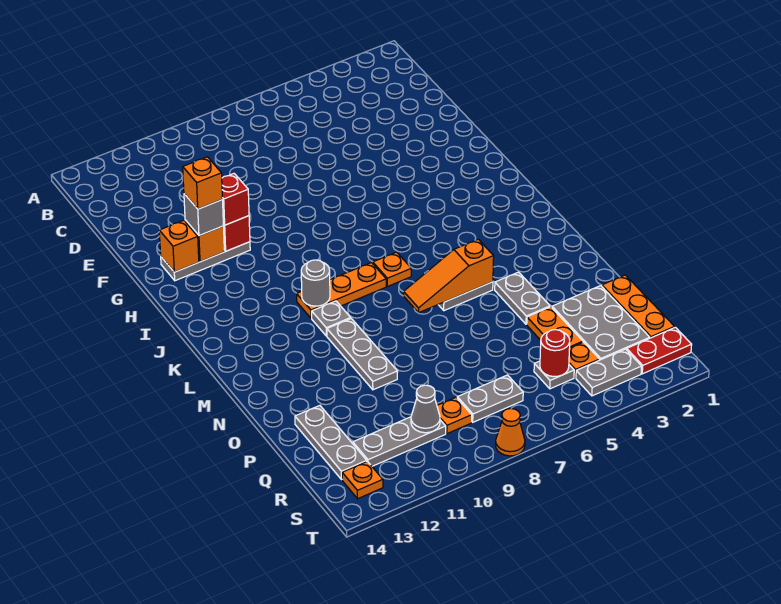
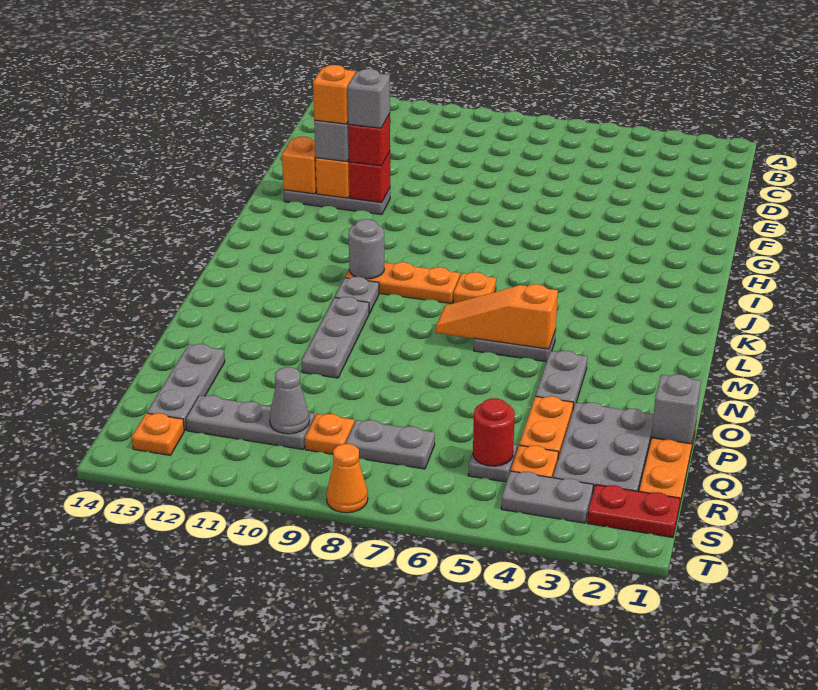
none -> grey 1x1 brick [348,69,390,128]
none -> grey 1x1 brick [651,374,701,444]

